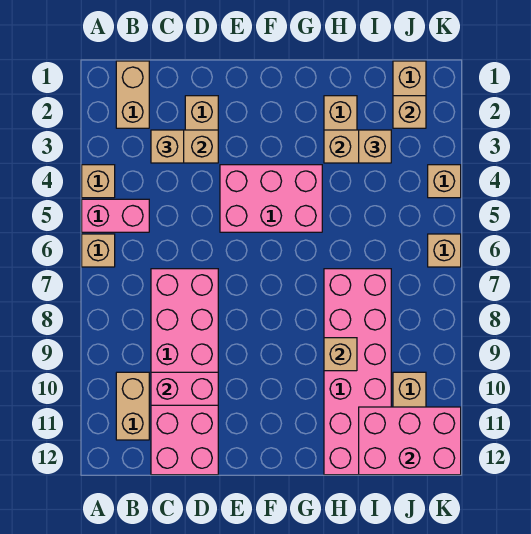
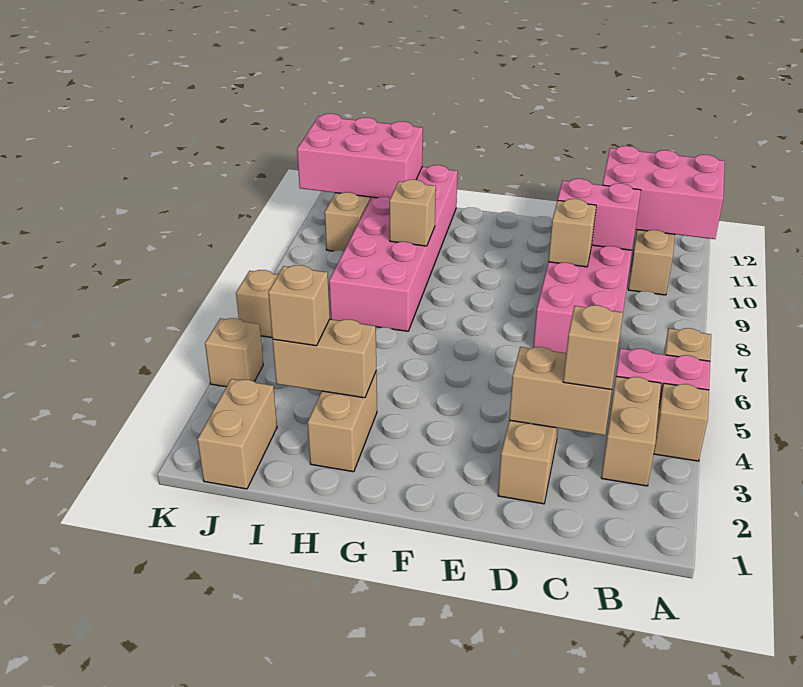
tan 1x2 brick [116,61,149,128] -> tan 1x2 brick moved to [601,376,661,486]
pink 2x3 brick [220,165,322,232] -> pink 2x3 brick moved to [603,146,725,239]
tan 1x1 brick [393,96,426,128] -> tan 1x1 brick moved to [548,199,596,267]

